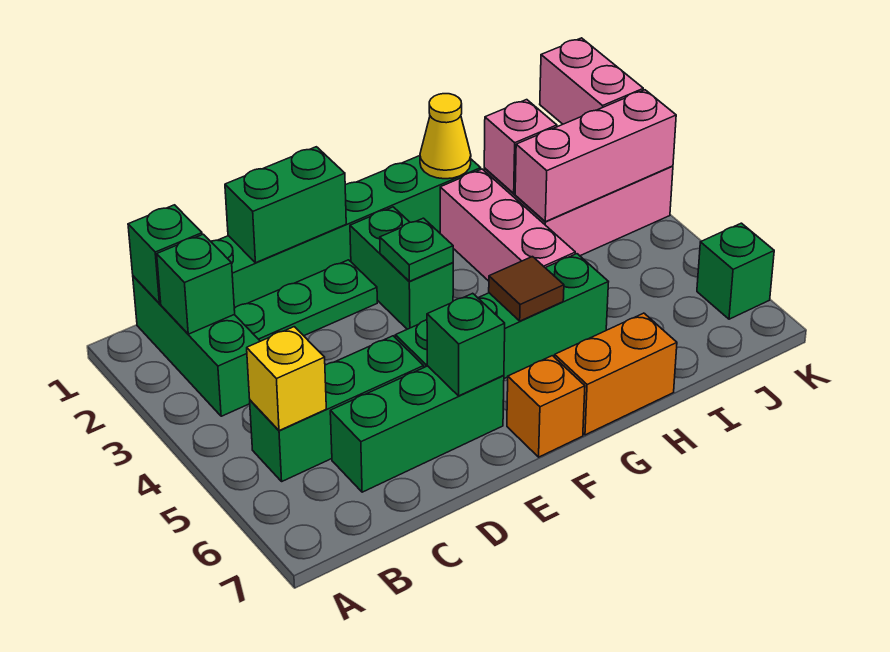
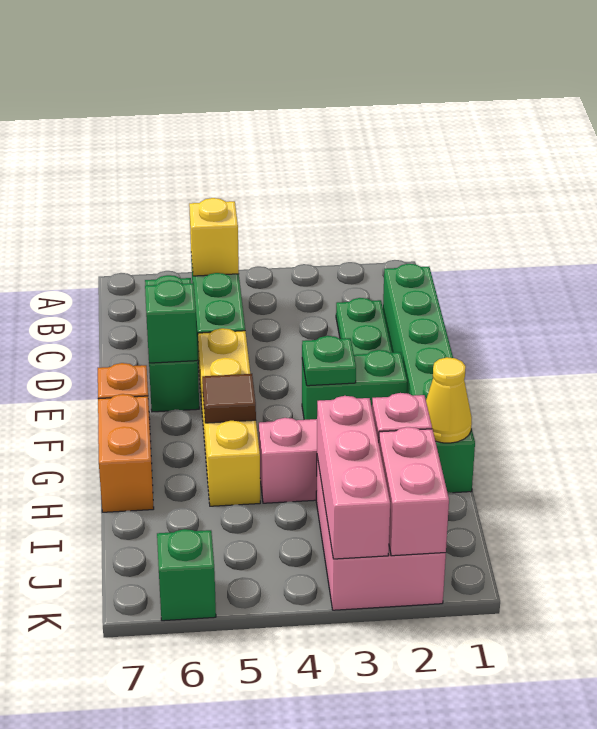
green 1x3 brick [133,276,260,416] -> none
green 1x1 brick [128,205,202,304] -> none
green 1x1 brick [157,234,235,334] -> none
green 1x2 brick [225,147,346,263] -> none
green 1x4 brick [395,254,608,379] -> yellow 1x4 brick [198,328,260,506]
pink 1x2 brick [540,38,643,124] -> pink 1x2 brick turned to [379,427,449,556]

